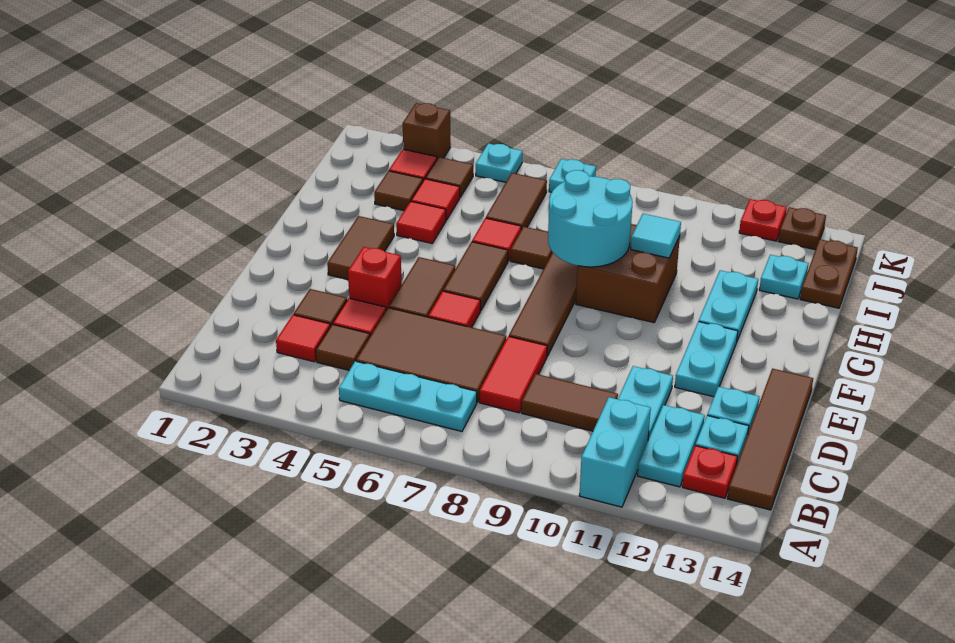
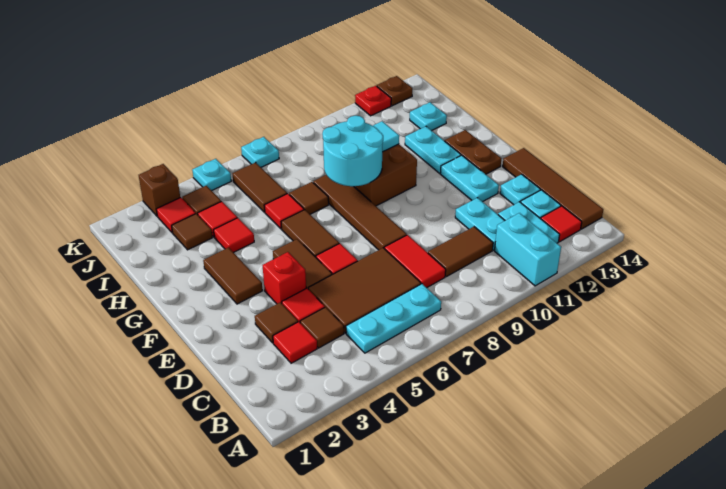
red 1x1 plate [682,446,738,498] -> red 1x1 tile [541,206,582,242]
brown 1x2 plate [800,239,858,308] -> brown 1x2 plate moved to [445,130,501,174]

